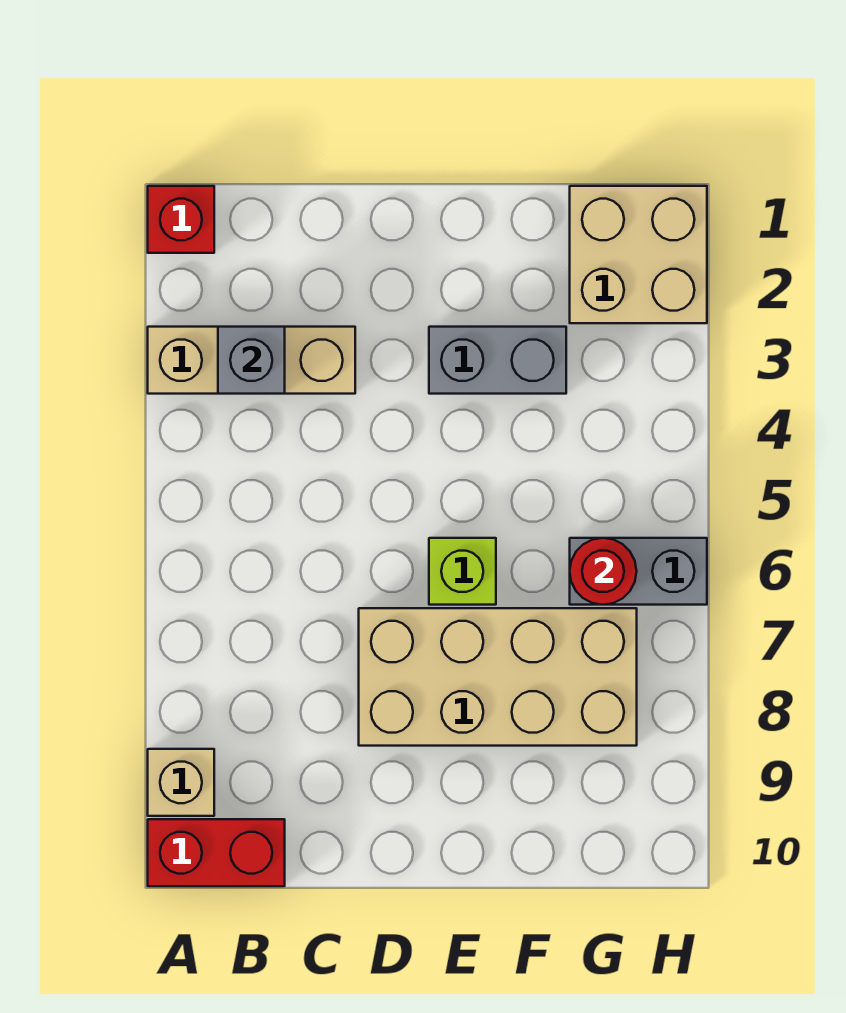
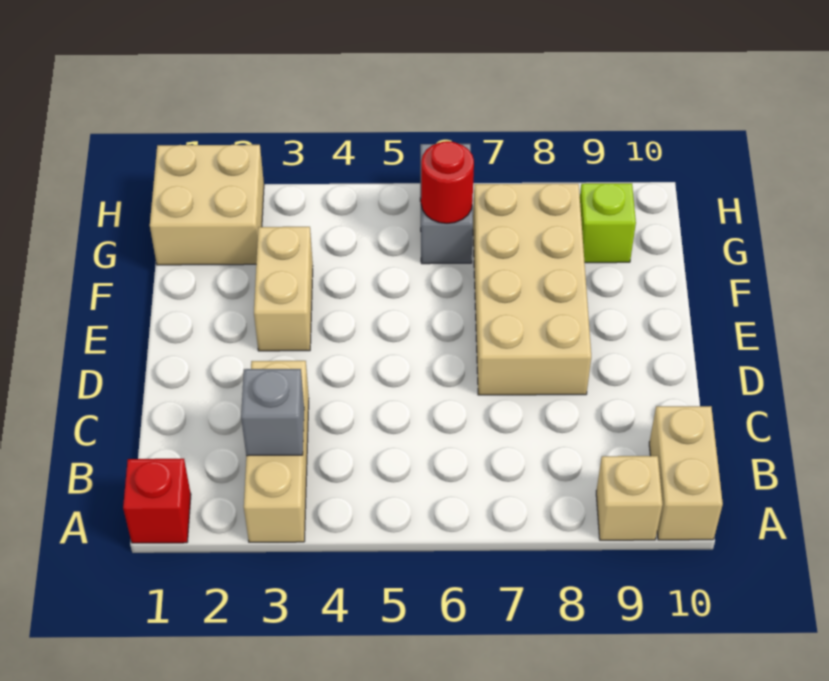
red 1x2 brick [148,819,285,886] -> tan 1x2 brick [649,406,723,540]
grey 1x2 brick [429,327,566,394] -> tan 1x2 brick [254,227,313,351]
lime 1x1 brick [429,538,496,605] -> lime 1x1 brick moved to [580,183,636,263]

